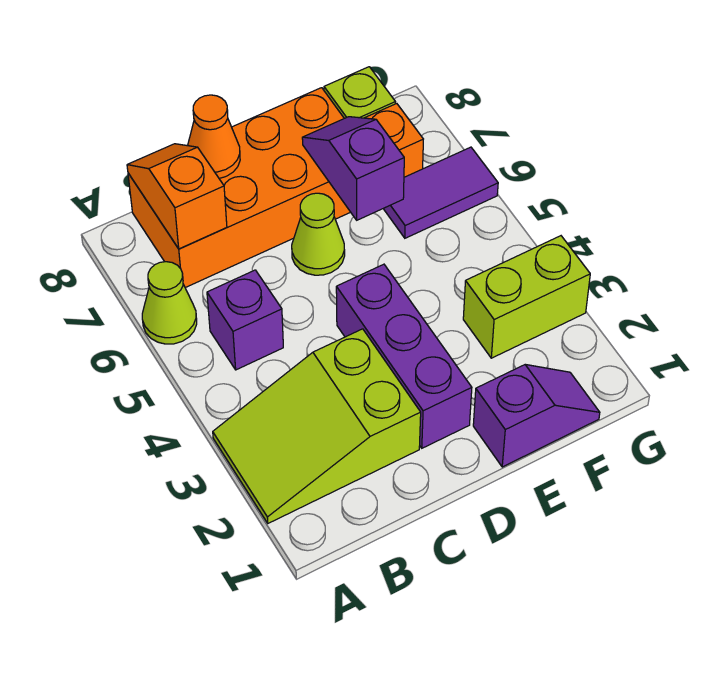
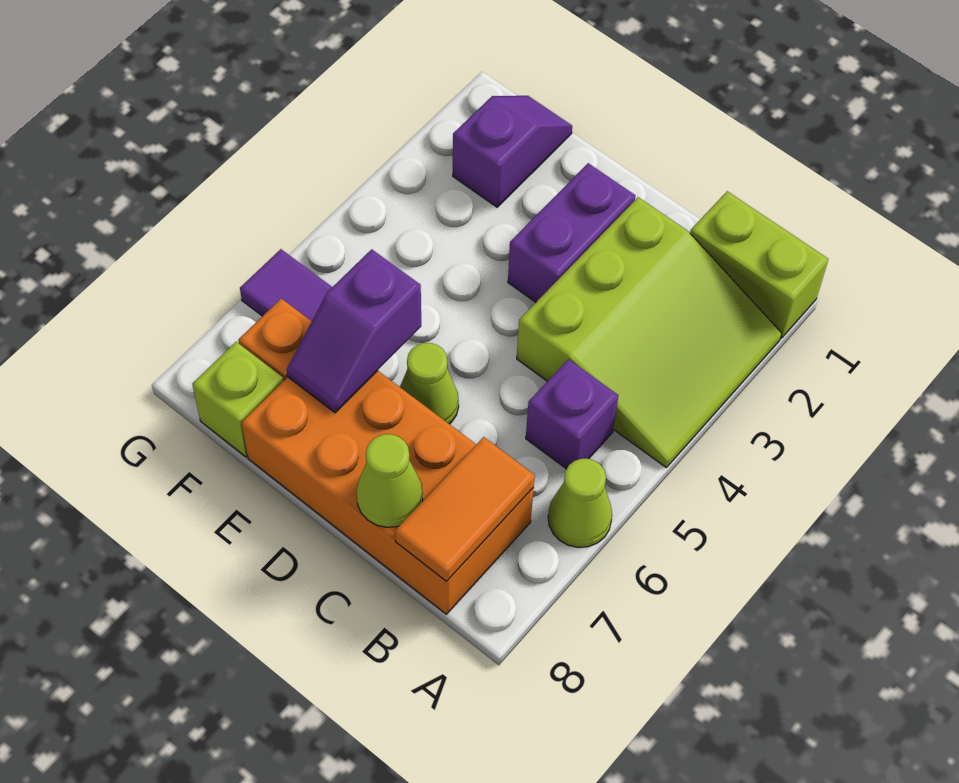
lime 2x3 slope [213,329,421,523] -> lime 3x3 slope [517,197,782,467]
orange 1x2 slope [127,144,227,249] -> orange 1x2 tile [395,437,535,582]
orange 1x1 cone [188,95,240,178] -> lime 1x1 cone [356,434,423,527]
purple 1x3 brick [336,264,472,448] -> purple 1x2 brick [508,163,636,302]
purple 1x2 slope [473,365,600,467] -> purple 1x2 slope turned to [453,96,572,207]
lime 1x2 brick [463,236,590,358] -> lime 1x2 brick moved to [690,191,828,338]

